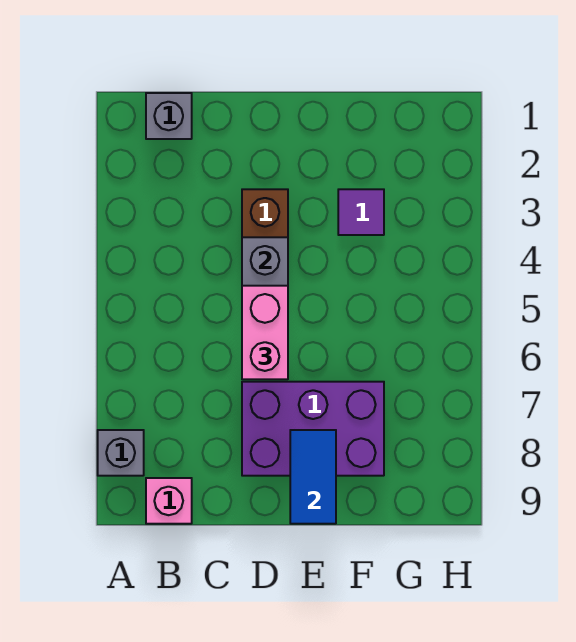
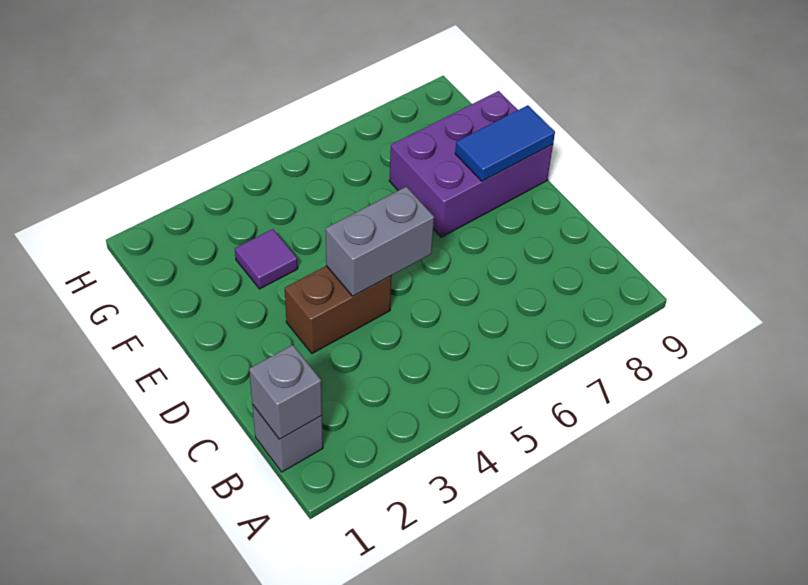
grey 1x1 brick [98,430,144,476] -> grey 1x1 brick moved to [249,345,322,439]
pink 1x1 brick [146,478,192,524] -> none
pink 1x2 brick [242,286,288,379] -> none
purple 2x3 brick [242,382,384,476] -> purple 2x3 brick turned to [389,91,553,237]

